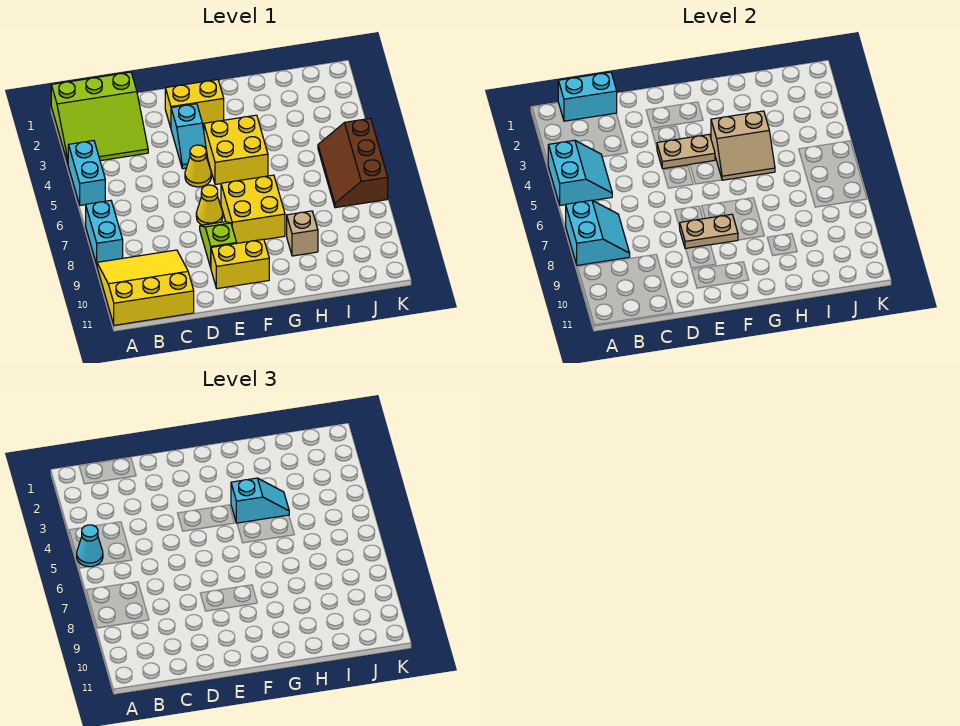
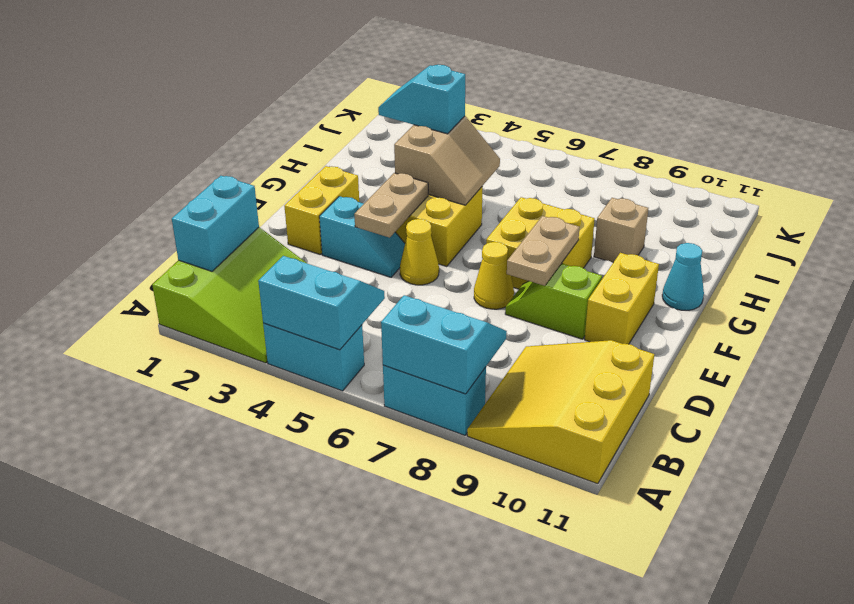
cyan 1x1 cone [77,525,103,567] -> cyan 1x1 cone moved to [662,243,704,310]
cyan 1x2 slope [231,478,289,523] -> cyan 1x2 slope turned to [378,65,465,134]
brown 2x3 slope [318,118,388,208] -> none

